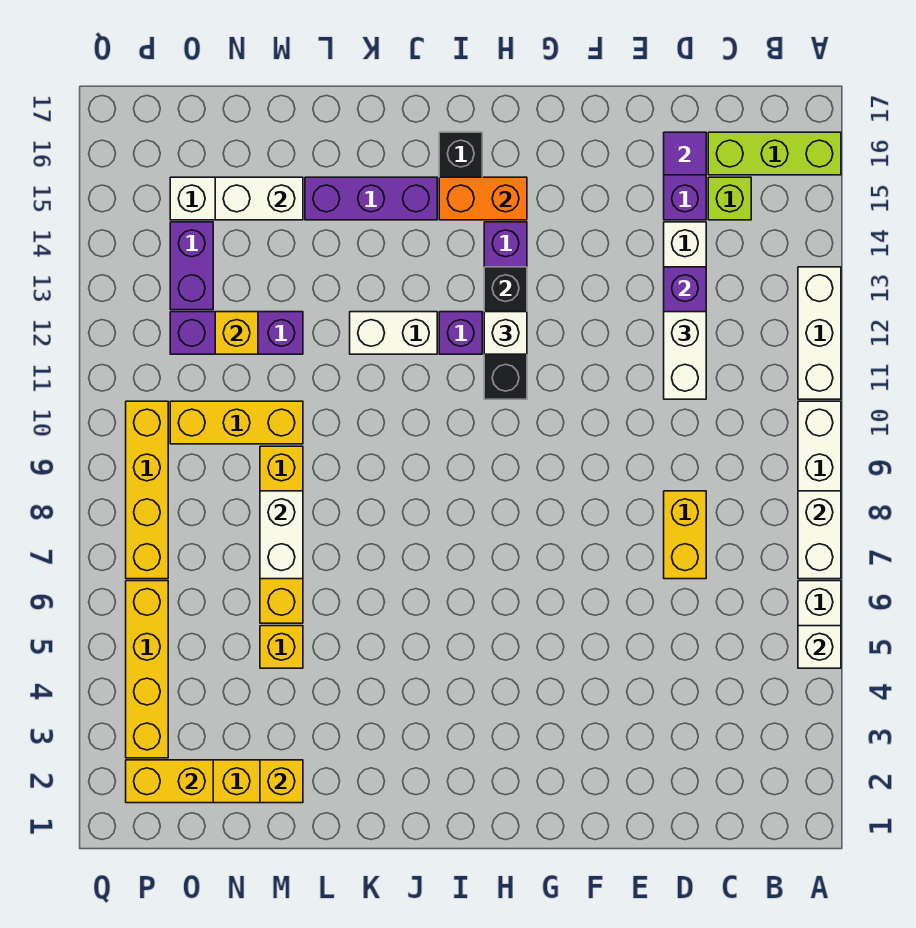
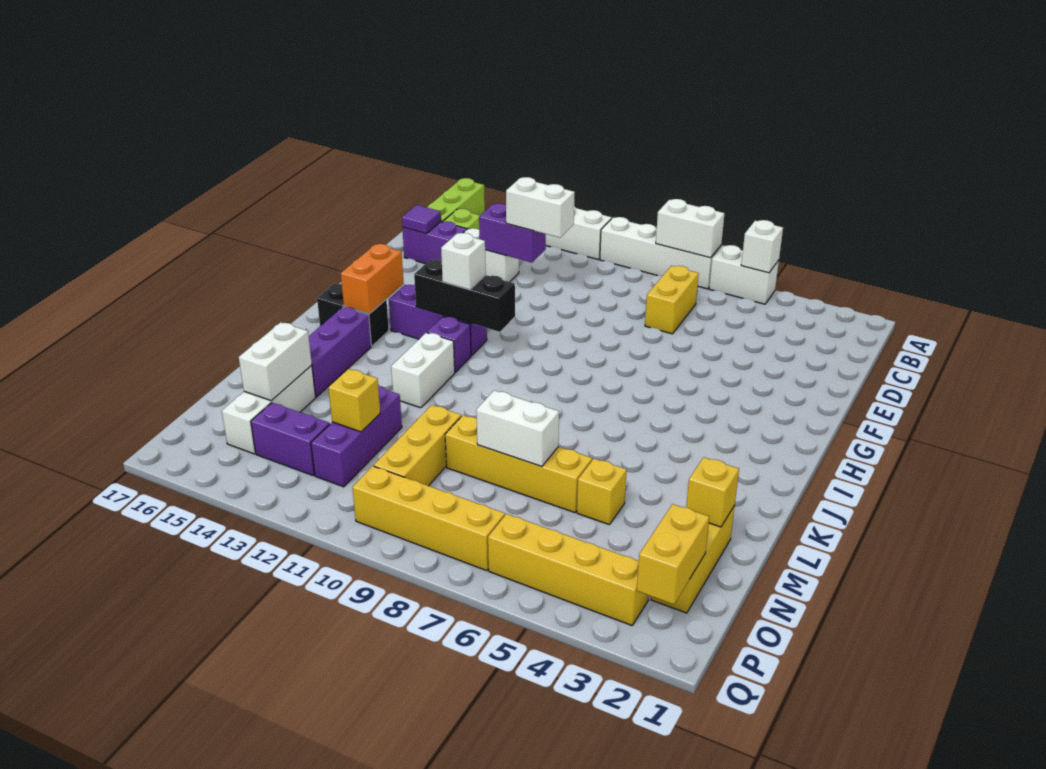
yellow 1x2 brick [664,491,706,579] -> yellow 1x2 brick turned to [645,266,699,334]

